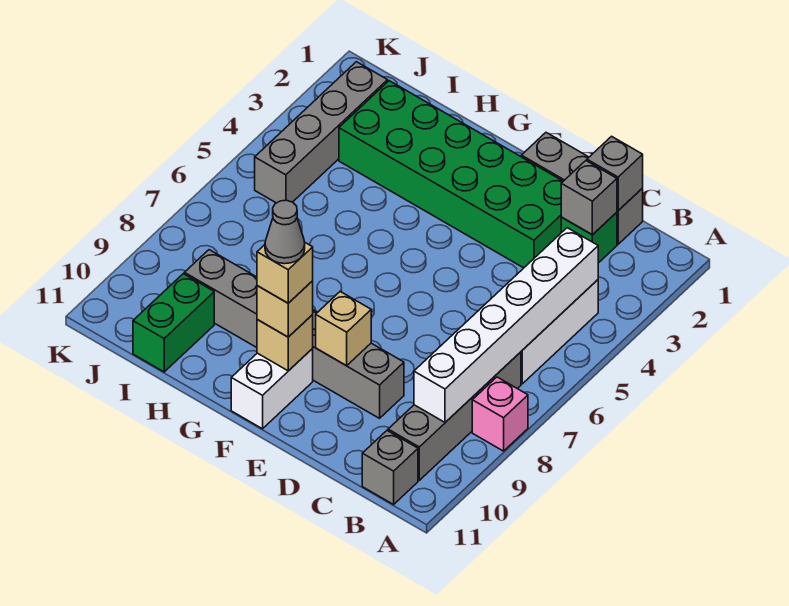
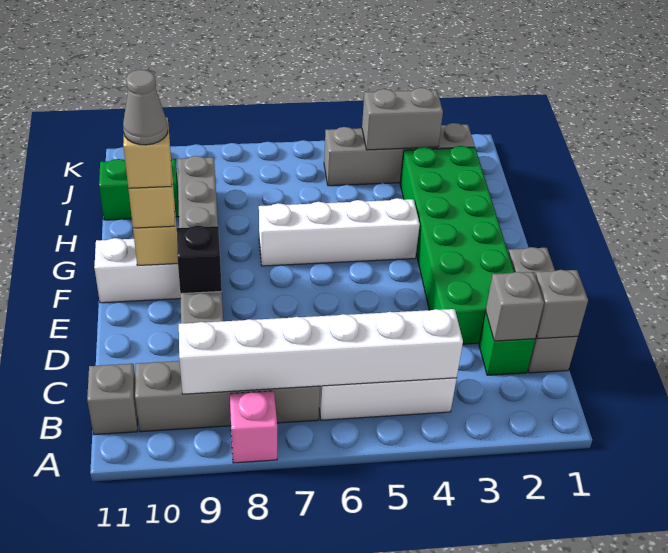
tan 1x1 brick [316,292,371,365] -> black 1x1 brick [177,225,222,294]
none -> white 1x4 brick [259,198,420,266]
none -> grey 1x2 brick [362,88,443,150]

